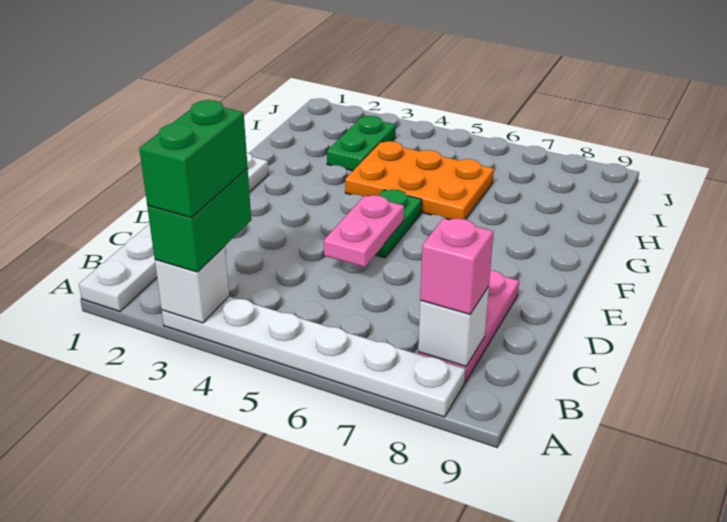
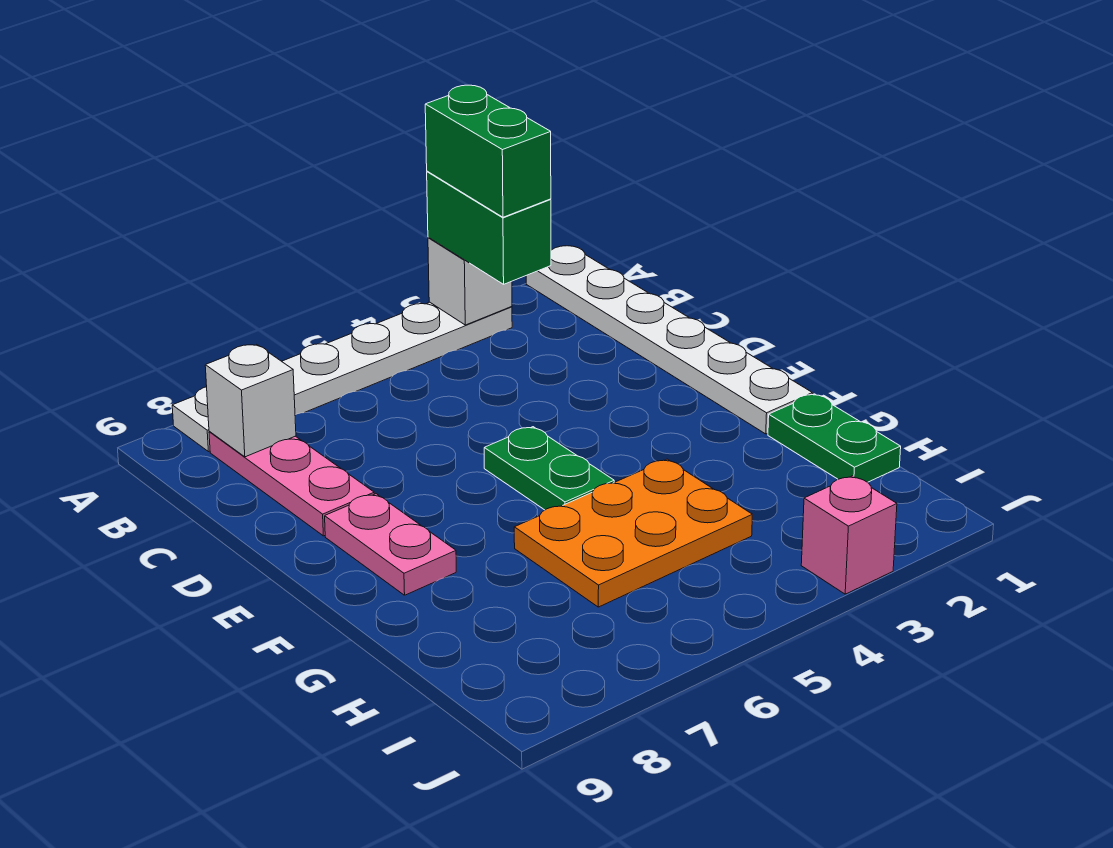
pink 1x1 brick [420,218,494,314] -> pink 1x1 brick moved to [801,476,897,594]
pink 1x2 plate [324,195,404,267] -> pink 1x2 plate moved to [325,494,456,595]
green 1x2 plate [327,116,396,171] -> green 1x2 plate moved to [768,394,901,482]

